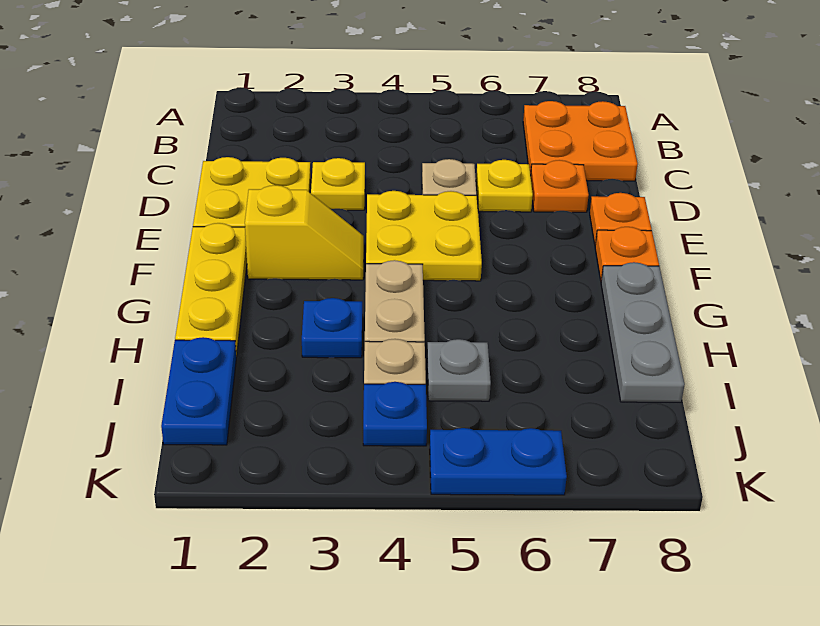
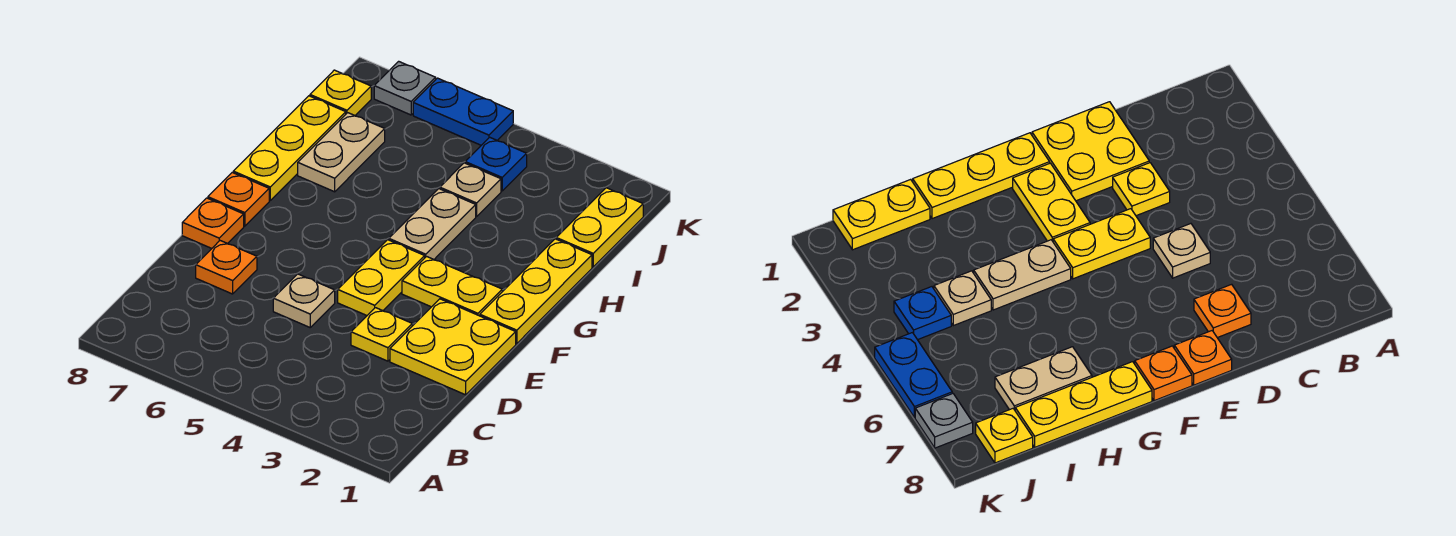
orange 2x2 plate [523,101,638,181] -> none
yellow 1x1 plate [476,160,533,212] -> yellow 1x1 plate moved to [310,70,371,115]
yellow 2x2 plate [366,191,482,281] -> yellow 1x2 plate [338,240,425,315]
yellow 1x2 slope [245,185,364,280] -> yellow 1x2 plate [402,257,502,316]
grey 1x3 plate [601,262,685,402] -> yellow 1x3 plate [233,96,346,200]
blue 1x1 plate [302,298,362,358] -> none
none -> tan 1x2 plate [298,113,385,192]
blue 1x2 plate [161,337,236,445] -> yellow 1x2 plate [556,188,643,267]
grey 1x1 plate [427,339,491,401] -> grey 1x1 plate moved to [374,61,436,115]

